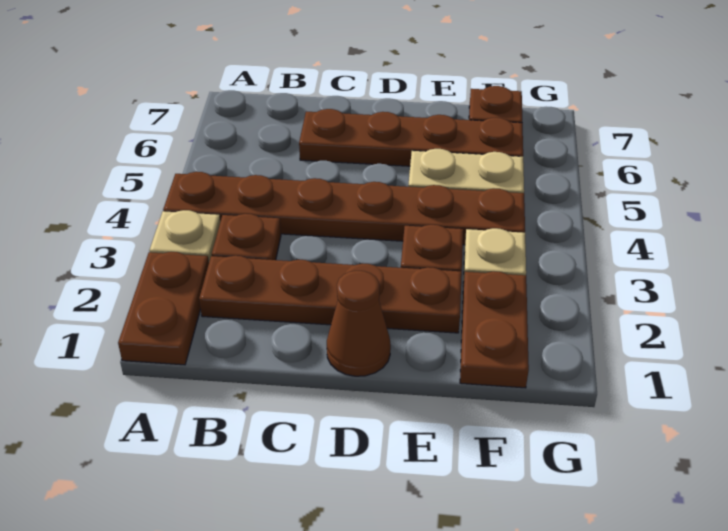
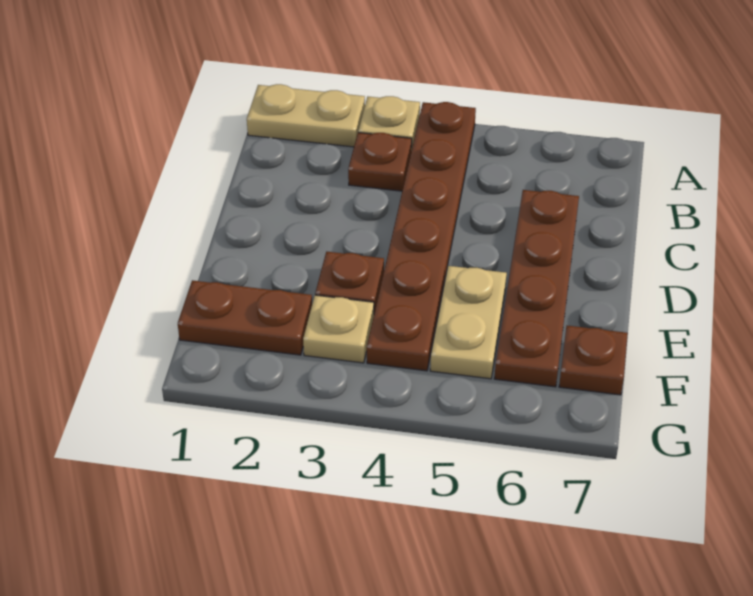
brown 1x2 plate [118,252,209,365] -> tan 1x2 plate [247,84,365,147]
brown 1x4 plate [199,256,462,333] -> none
brown 1x1 cone [327,271,391,376] -> none

